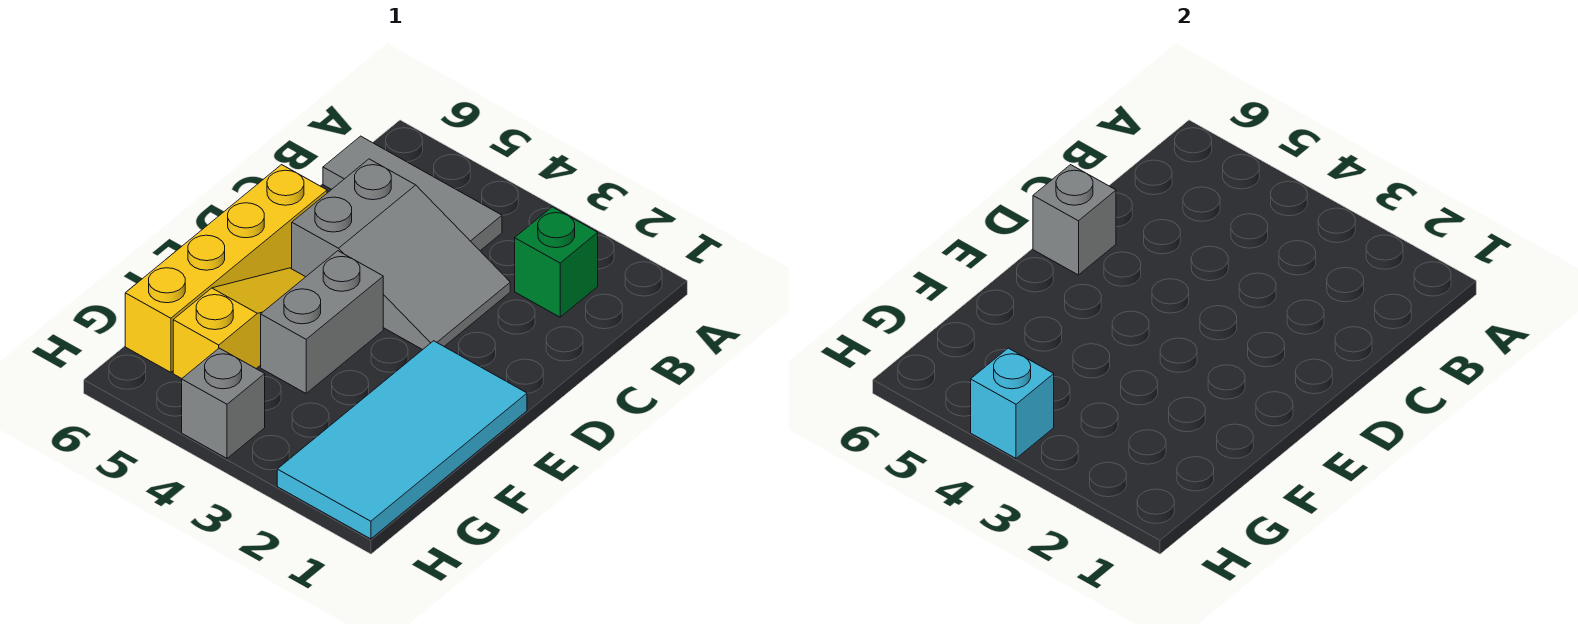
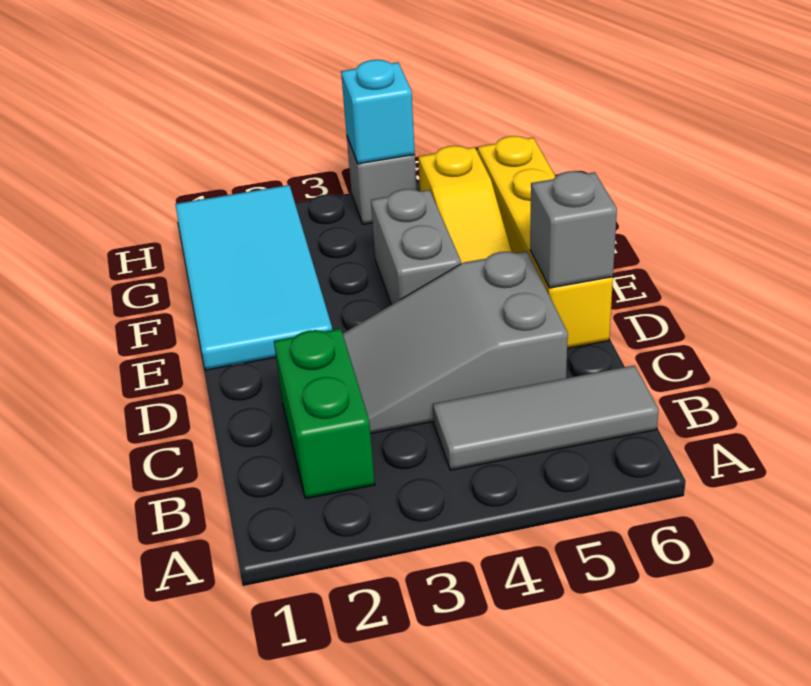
green 1x1 brick [515,207,598,317] -> green 1x2 brick [274,329,375,499]

